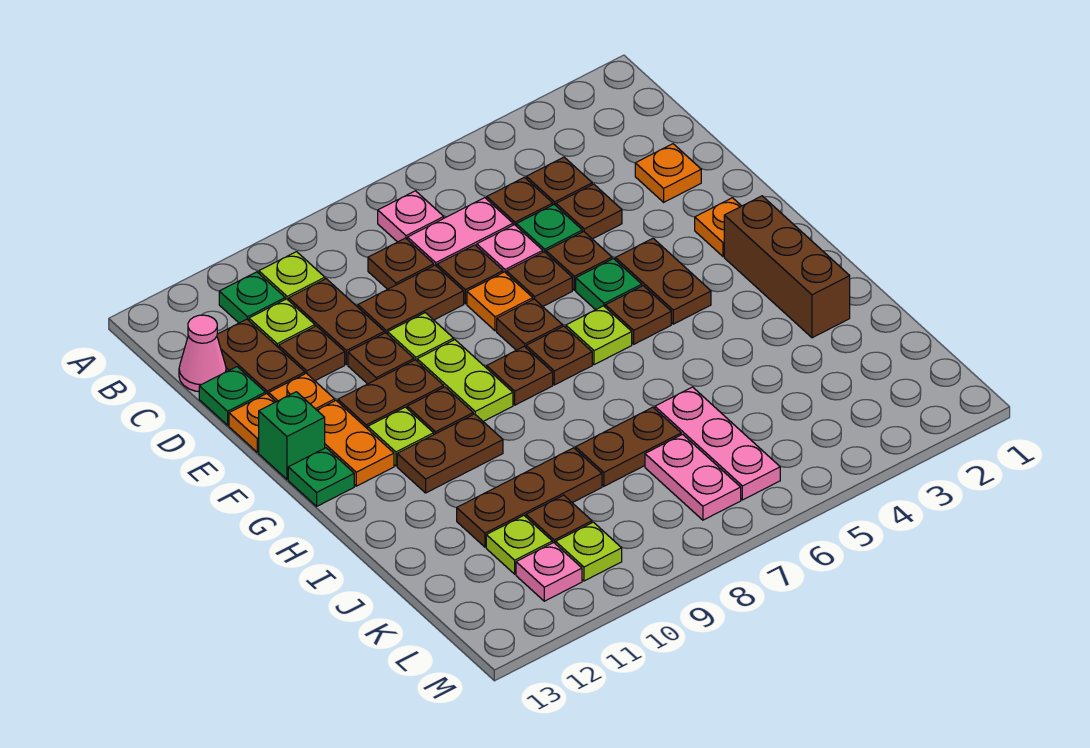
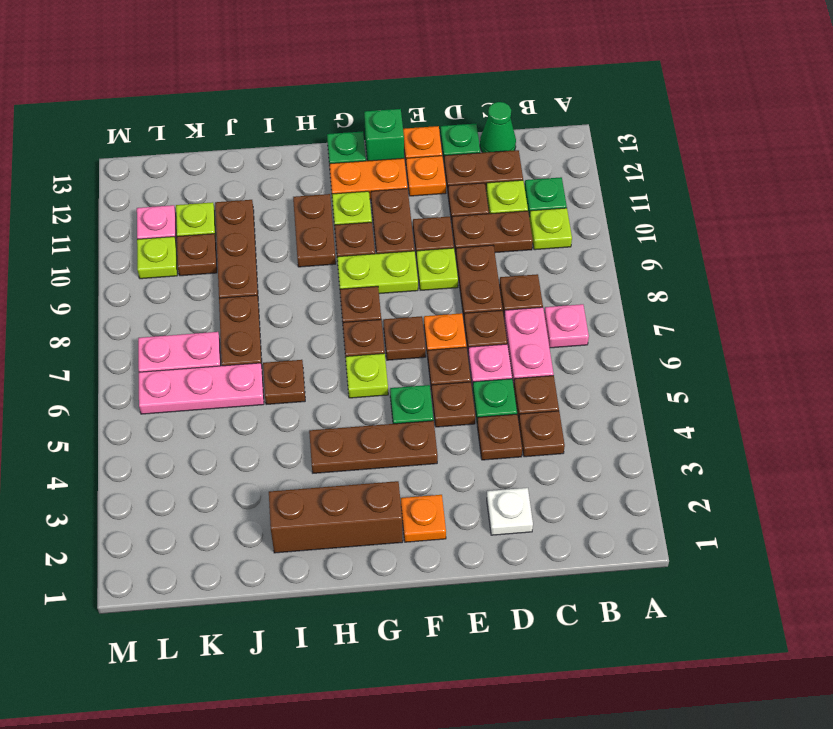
pink 1x1 cone [179,315,226,392] -> green 1x1 cone [480,102,516,153]
orange 1x1 plate [635,144,701,202] -> white 1x1 plate [487,488,533,535]
brown 1x2 plate [615,238,711,324] -> brown 1x3 plate [309,421,438,473]
brown 1x1 plate [605,286,671,344] -> brown 1x1 plate moved to [263,360,305,405]

